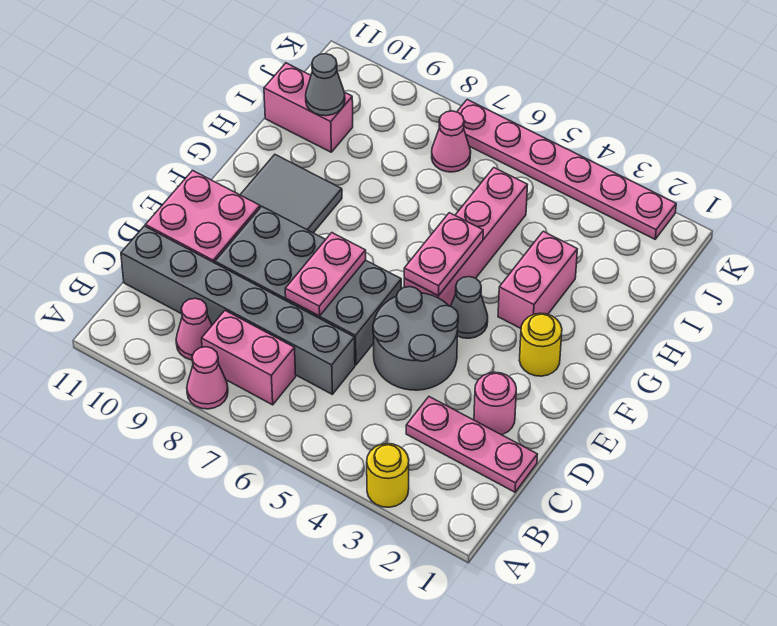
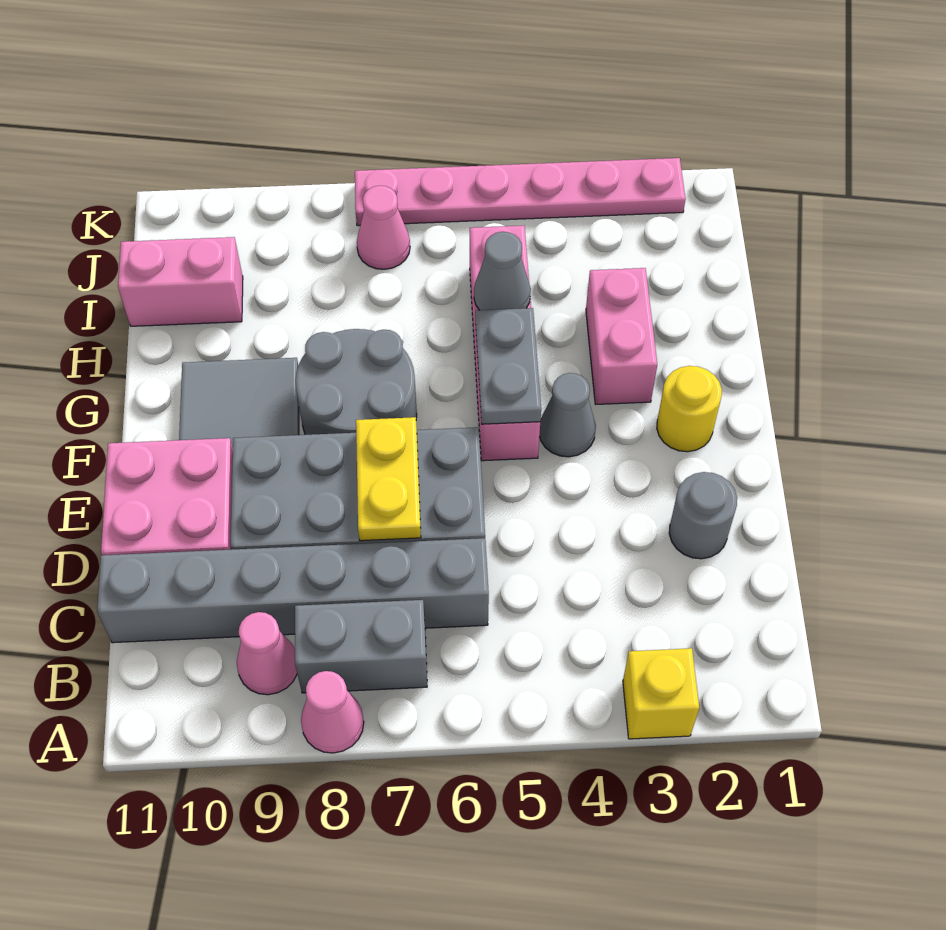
yellow 1x1 round brick [367,444,409,507] -> yellow 1x1 brick [623,648,699,739]
pink 1x2 brick [202,311,296,405] -> grey 1x2 brick [295,600,427,693]
pink 1x3 plate [406,397,538,492] -> none
pink 1x1 round brick [474,372,516,435] -> grey 1x1 round brick [669,472,737,559]
grey 2x2 round brick [373,287,458,390] -> grey 2x2 round brick moved to [295,329,417,435]
pink 1x2 plate [285,233,366,316] -> yellow 1x2 plate [356,417,421,541]
pink 1x2 plate [404,213,483,296] -> grey 1x2 plate [475,308,541,424]
grey 1x1 cone [306,54,345,116] -> grey 1x1 cone moved to [474,232,531,310]

